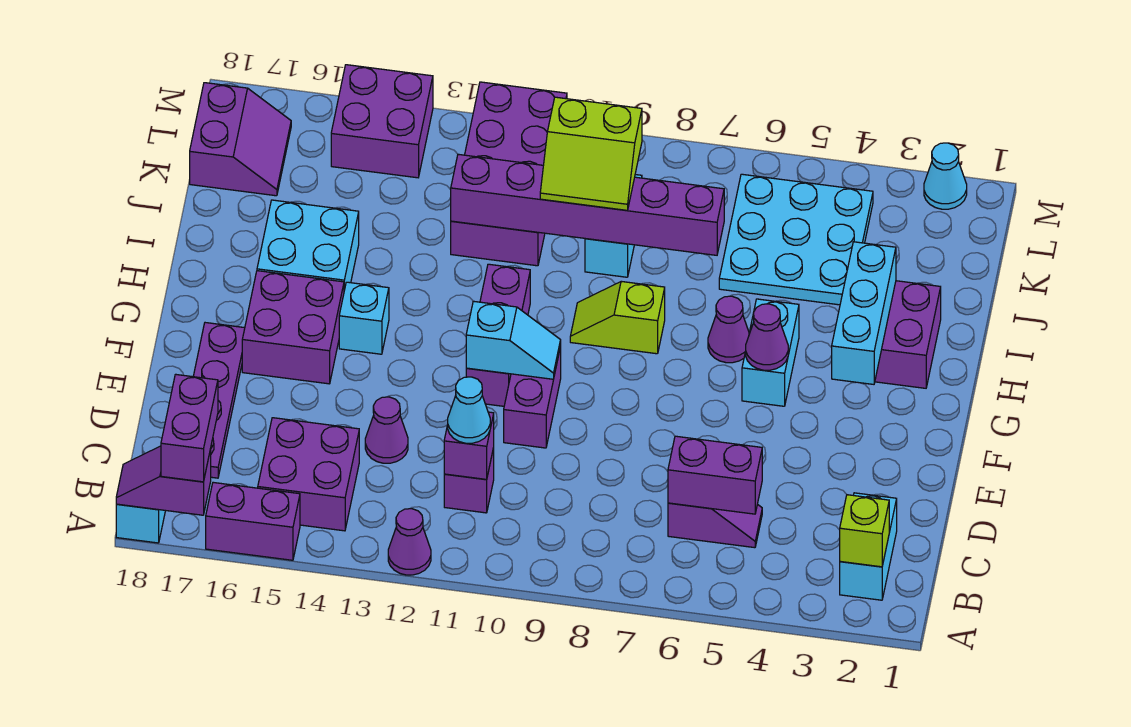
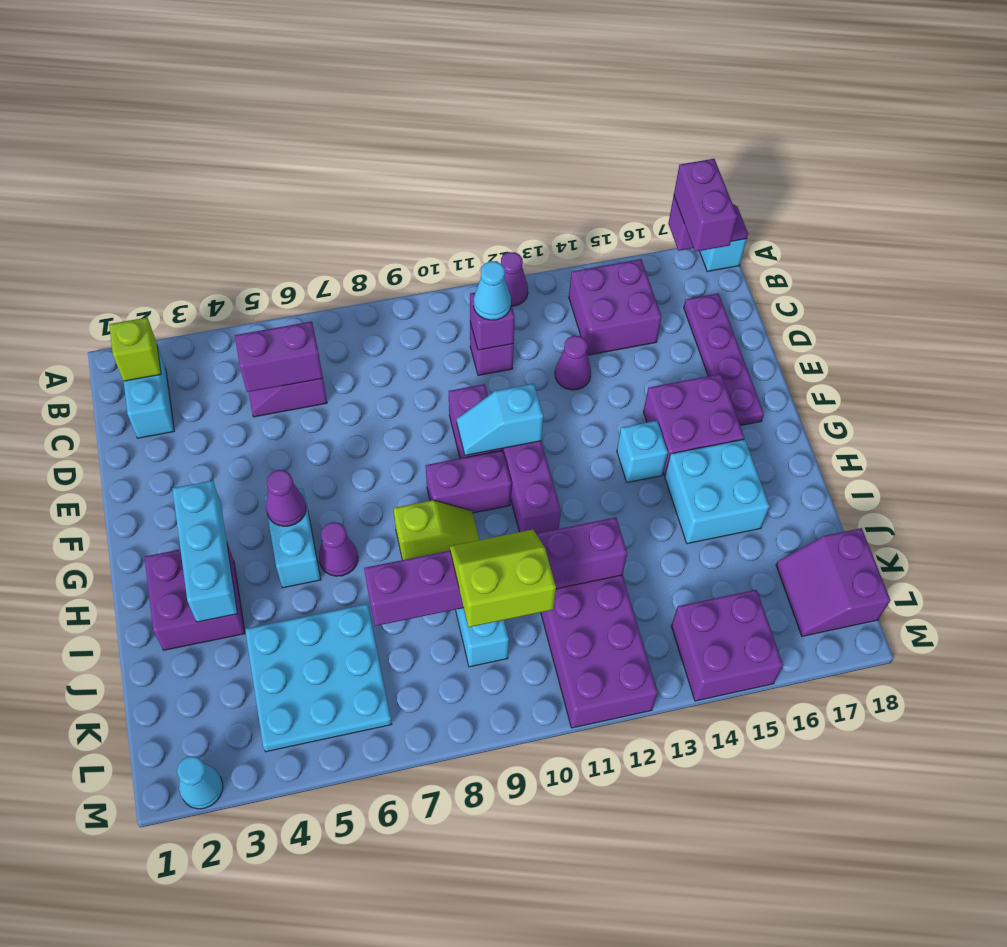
purple 1x2 brick [206,482,300,560] -> purple 1x2 brick moved to [426,450,511,513]

